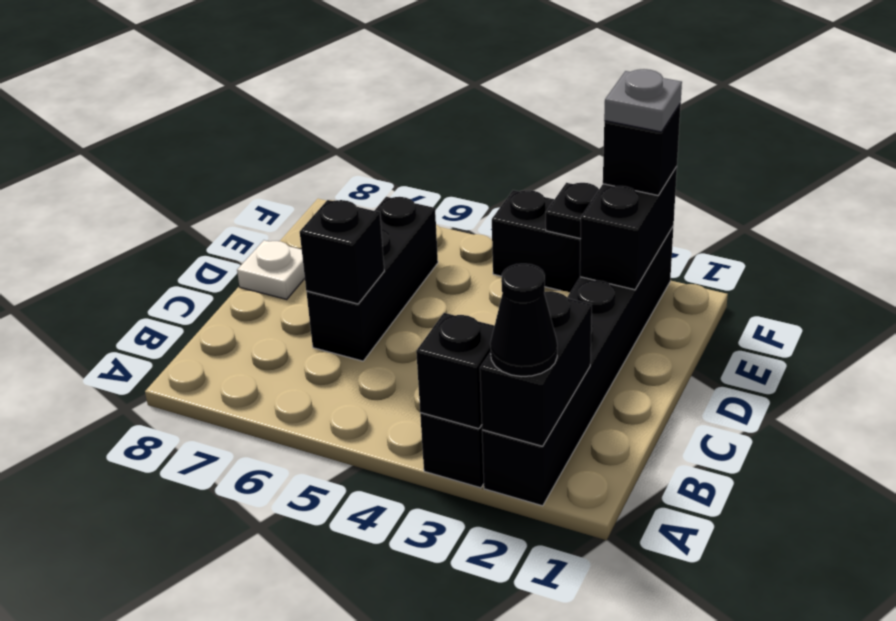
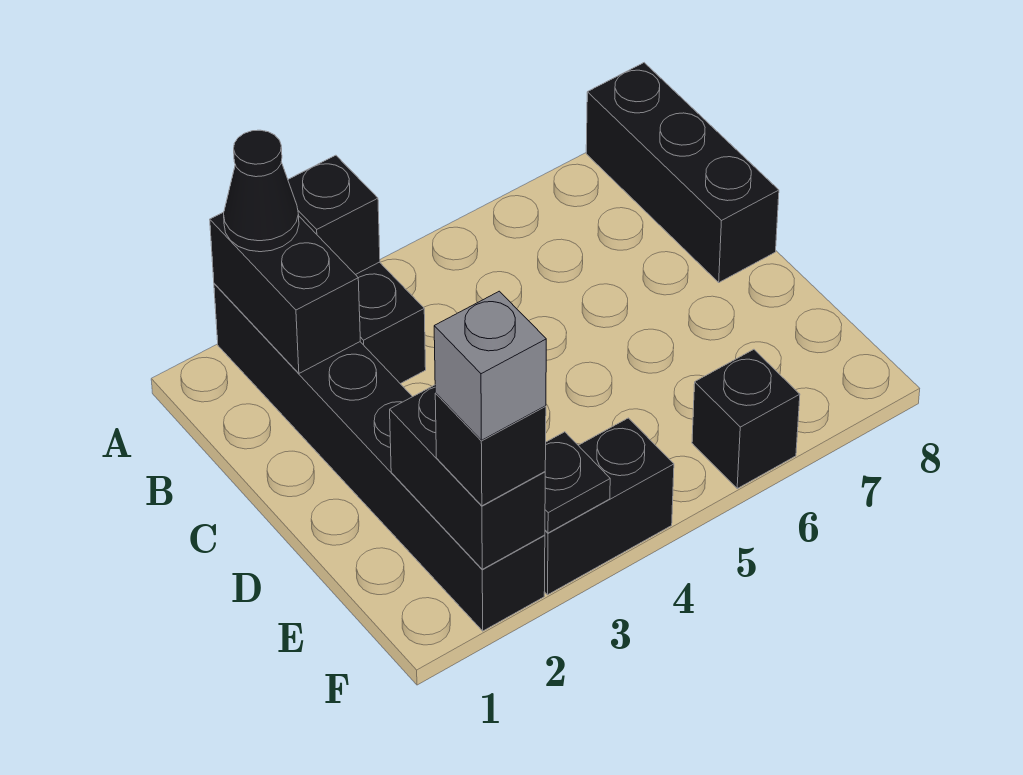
black 1x3 brick [306,197,438,361] -> black 1x3 brick moved to [586,63,779,282]
black 1x1 brick [300,200,384,304] -> black 1x1 brick moved to [692,349,800,488]
white 1x1 plate [237,240,305,299] -> none
grey 1x1 plate [604,69,682,132] -> grey 1x1 brick [434,291,546,440]

